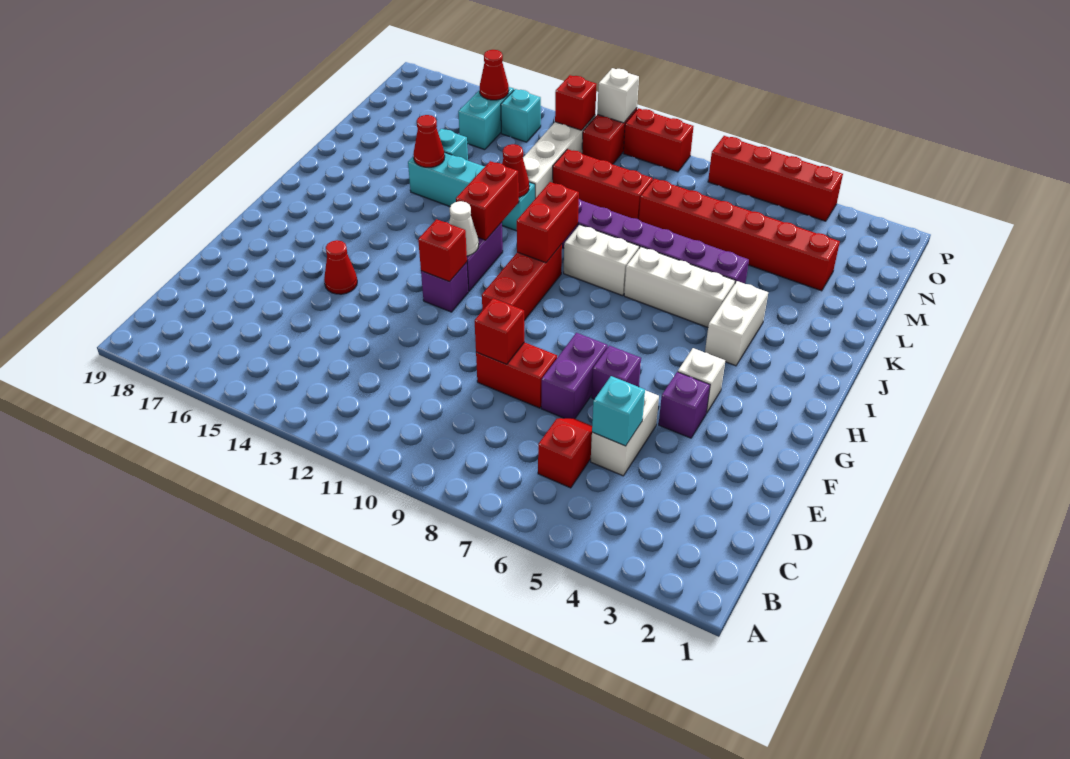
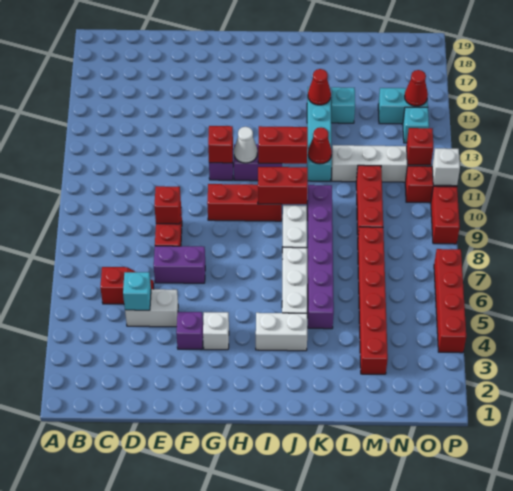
purple 1x1 brick [592,346,641,399] -> none
red 1x1 cone [324,240,357,294] -> none

